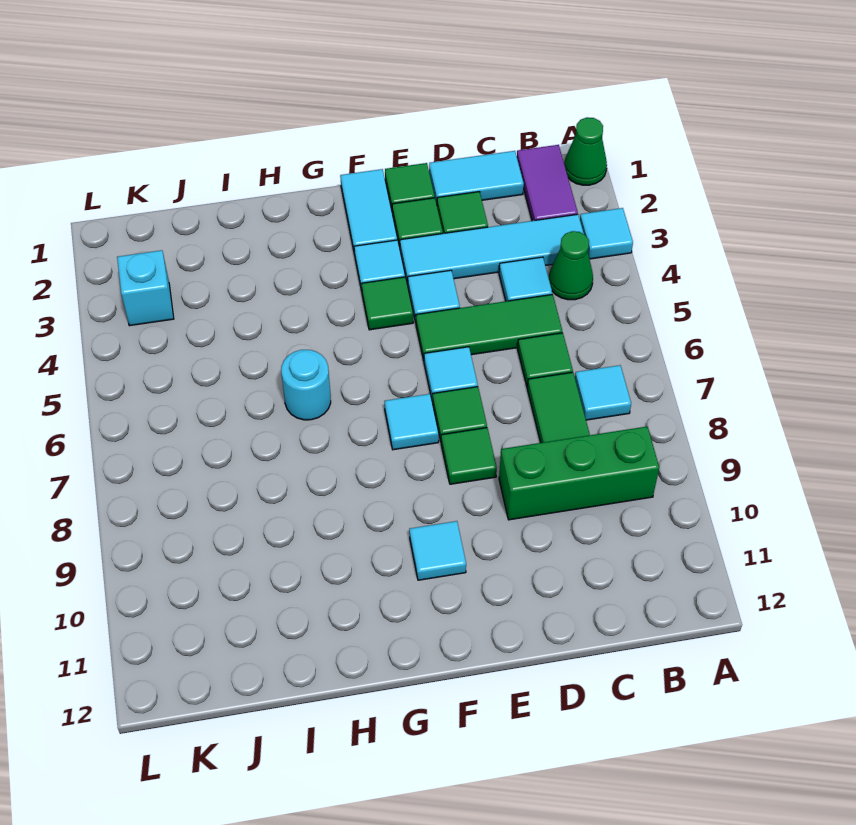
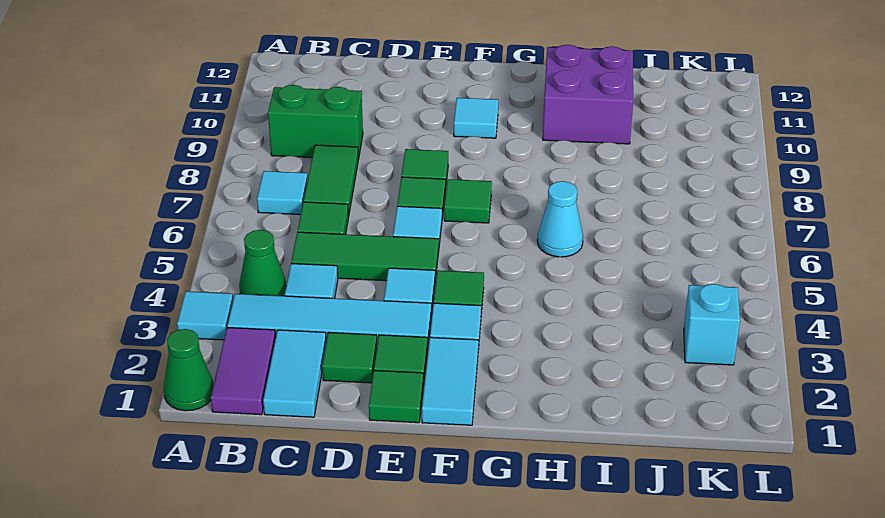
green 1x3 brick [499,426,659,520] -> green 1x2 brick [268,85,363,159]
cyan 1x2 tile [429,151,524,204] -> cyan 1x2 tile turned to [263,330,326,417]
cyan 1x1 tile [384,394,439,450] -> green 1x1 tile [444,179,492,223]
cyan 1x1 round brick [281,350,331,420] -> cyan 1x1 cone [537,181,583,257]
none -> purple 2x2 brick [543,45,633,144]

